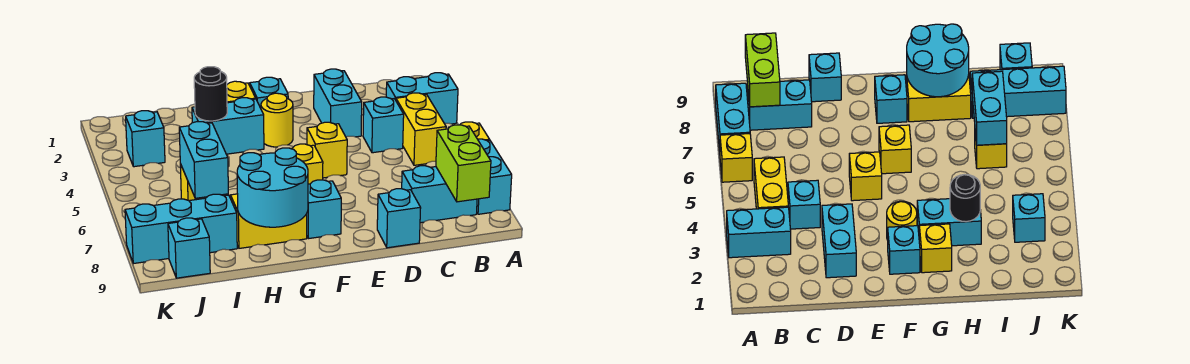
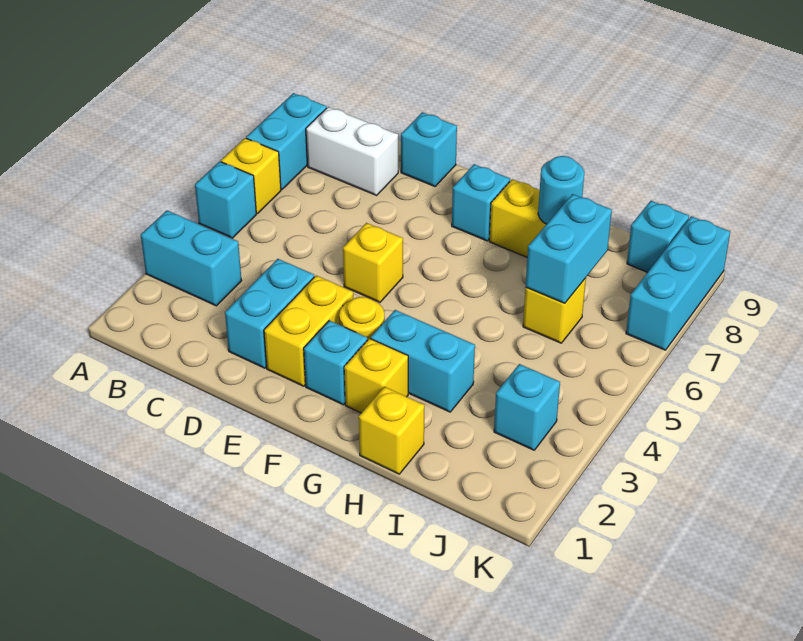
yellow 1x2 brick [396,93,446,165] -> yellow 1x2 brick moved to [264,276,353,386]
cyan 1x2 brick [402,166,477,223] -> white 1x2 brick [306,107,398,195]
lime 1x2 brick [436,125,491,202] -> none
cyan 1x1 brick [363,97,404,153] -> cyan 1x1 brick moved to [195,161,256,238]
yellow 1x1 brick [291,144,323,184] -> yellow 1x1 brick moved to [359,387,425,474]
cyan 2x2 round brick [237,148,308,227] -> cyan 1x1 round brick [538,156,584,224]
black 1x1 round brick [194,67,227,121] -> none
cyan 1x3 brick [125,194,237,264] -> cyan 1x3 brick turned to [626,216,730,350]

